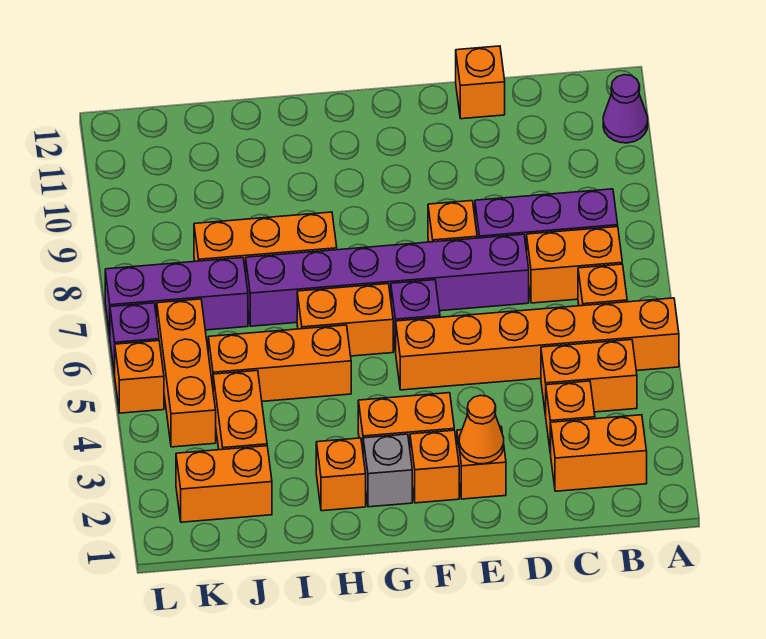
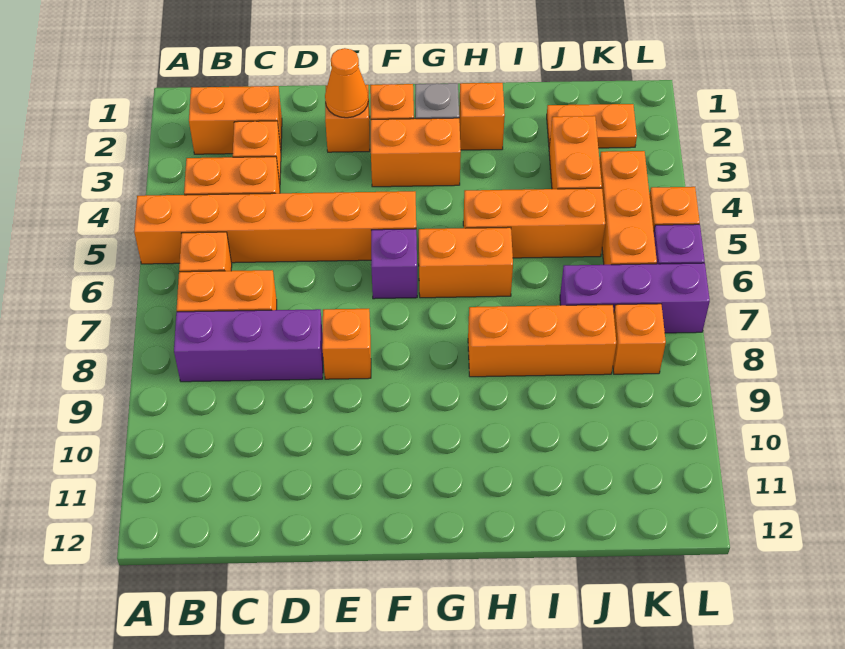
purple 1x1 cone [603,75,648,143] -> none
purple 1x6 brick [246,234,529,326] -> none
orange 1x1 brick [456,46,505,119] -> orange 1x1 brick moved to [613,304,666,374]
orange 1x2 brick [176,446,272,522] -> orange 1x2 plate [547,104,637,148]

